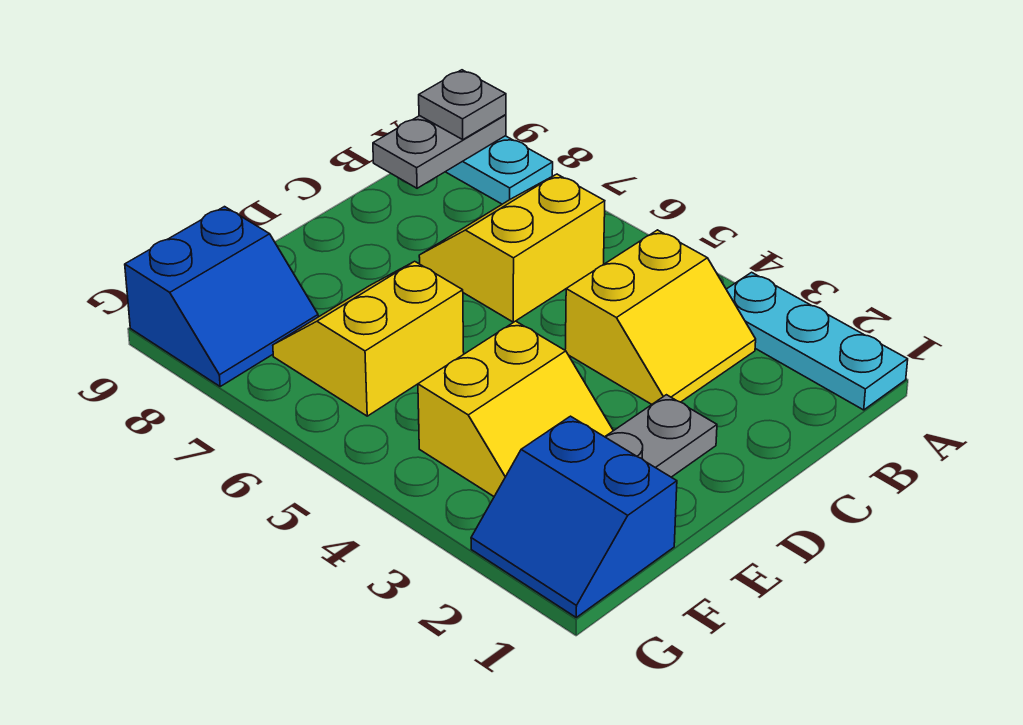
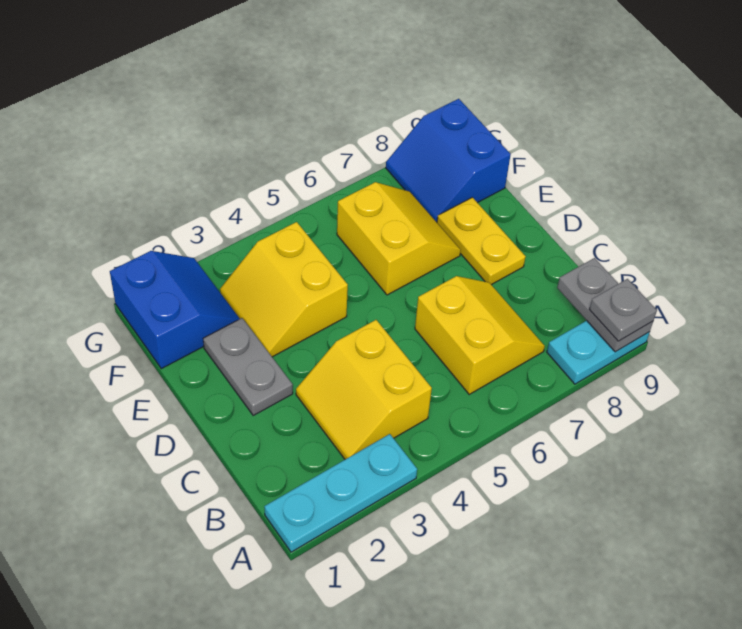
none -> yellow 1x2 plate [437,197,526,285]
blue 2x2 slope [471,416,677,617] -> blue 2x2 slope turned to [110,251,240,369]

